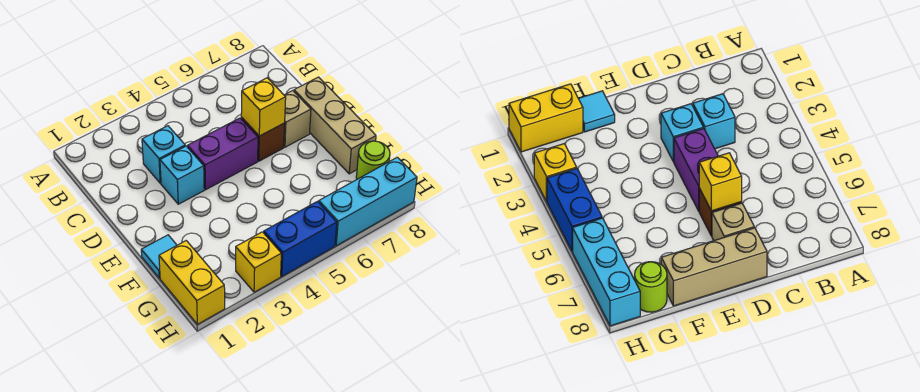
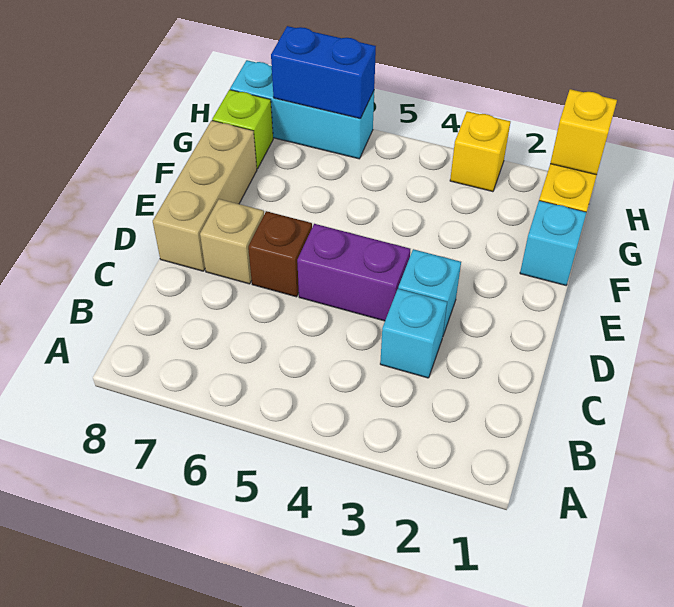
yellow 1x1 brick [241,78,286,136] -> yellow 1x1 brick moved to [550,89,617,175]
cyan 1x1 tile [141,235,177,278] -> cyan 1x1 brick [520,201,587,285]
lime 1x1 round brick [356,141,390,179] -> lime 1x1 brick [212,90,273,169]
blue 1x2 brick [264,202,337,276] -> blue 1x2 brick moved to [271,26,376,119]

